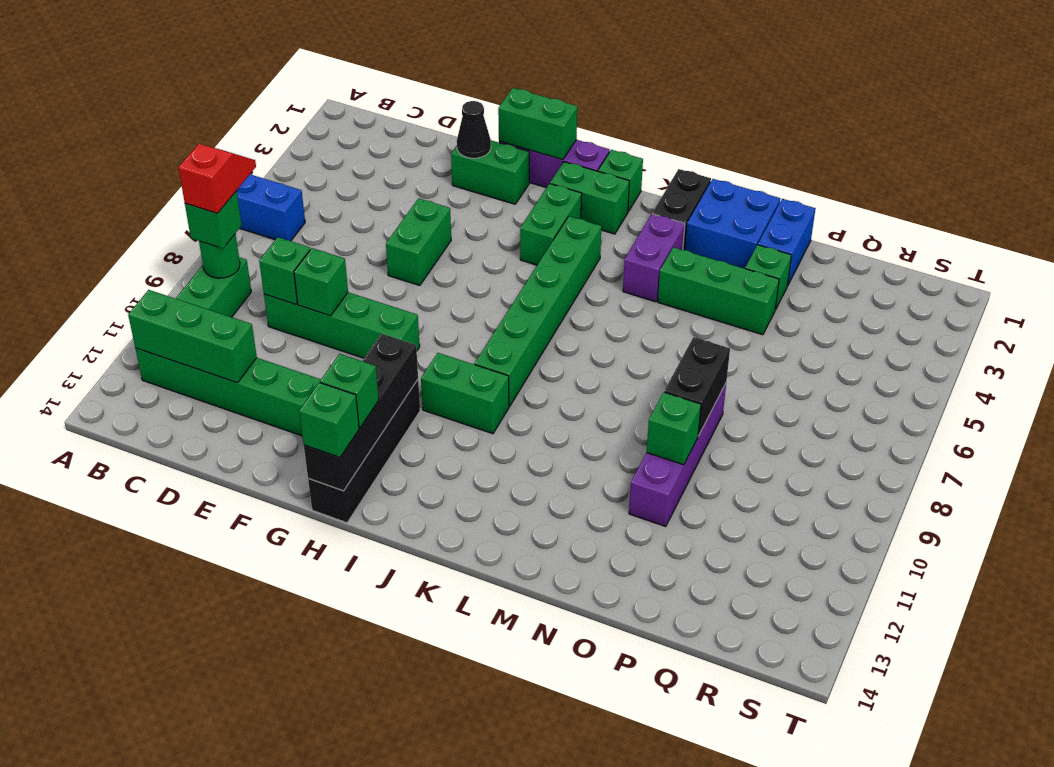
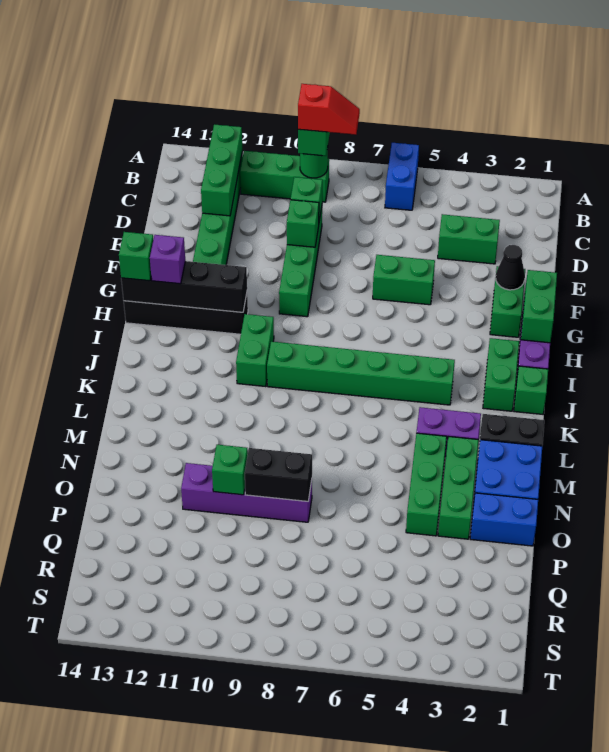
green 1x1 brick [320,354,379,428] -> purple 1x1 brick [150,235,185,284]
green 1x2 brick [520,184,582,265] -> green 1x2 brick moved to [438,214,500,264]
green 1x1 brick [745,245,792,310] -> green 1x3 brick [438,437,478,539]

